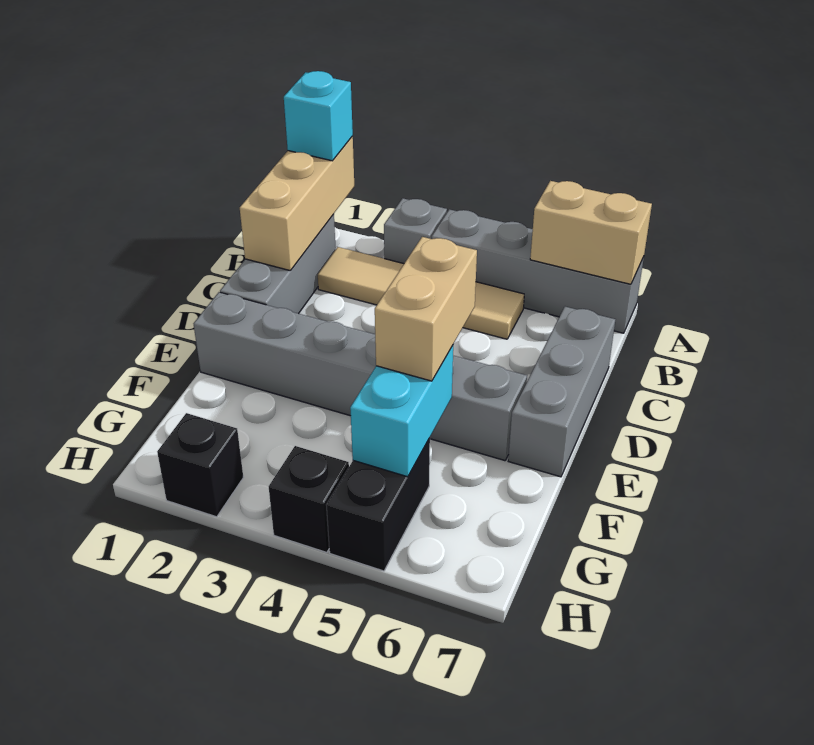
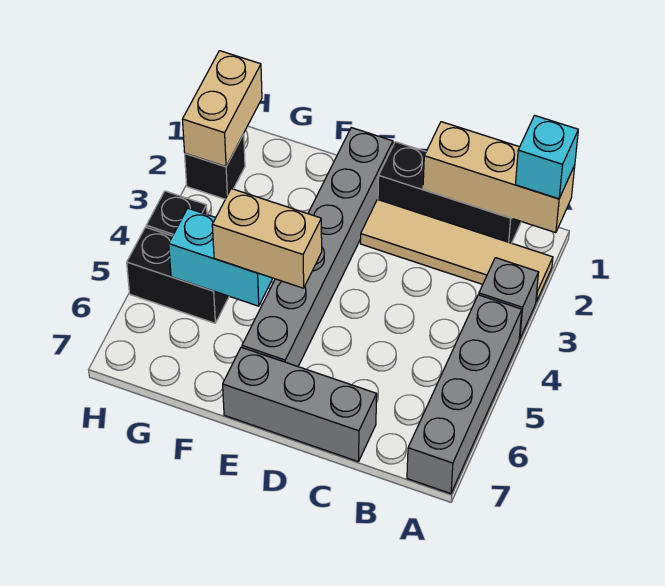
tan 1x2 brick [530,181,652,284] -> tan 1x2 brick moved to [182,51,262,167]
grey 1x3 brick [220,214,336,314] -> black 1x3 brick [378,142,521,243]
tan 1x4 tile [318,247,524,339] -> tan 1x4 tile turned to [361,200,553,302]

